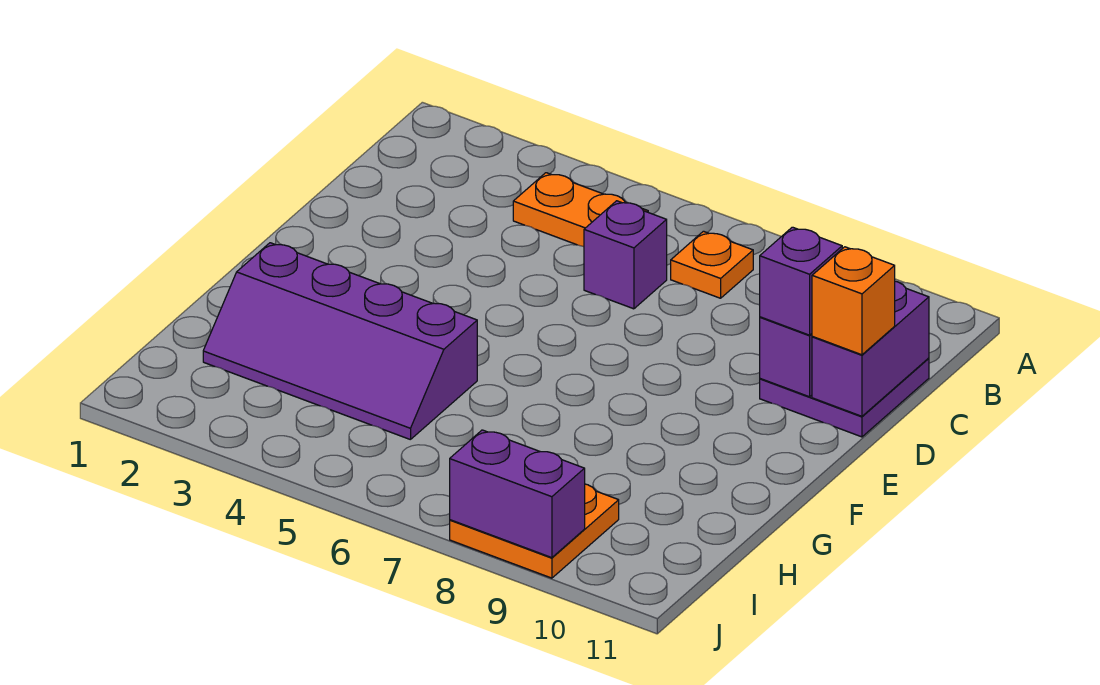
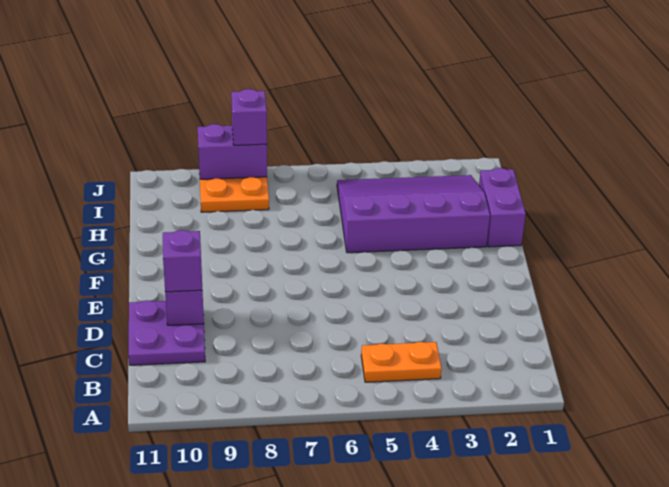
orange 1x1 plate [671,231,753,298] -> none
purple 1x1 brick [584,201,667,309] -> purple 1x1 brick moved to [231,89,267,145]
purple 1x2 brick [812,281,929,416] -> purple 1x2 brick moved to [479,168,526,247]
orange 1x1 brick [812,247,895,355] -> none
purple 2x4 slope [203,243,477,440] -> purple 3x4 slope [337,175,490,253]

